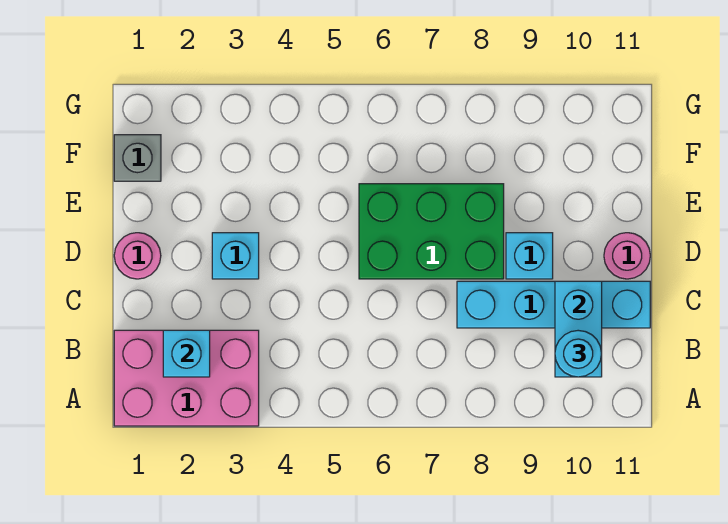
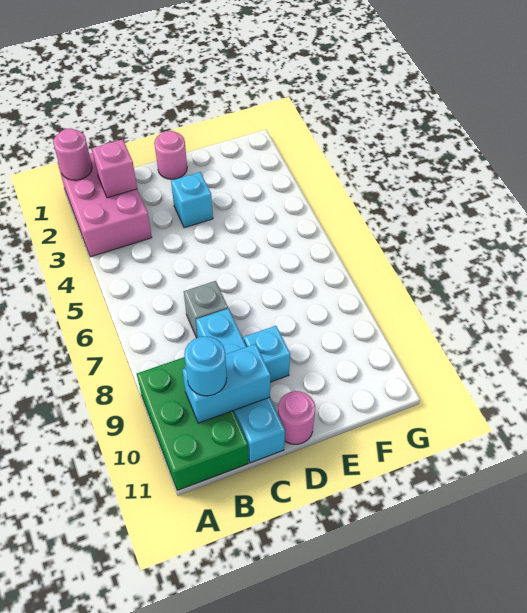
none -> pink 1x1 round brick [53,128,92,180]
cyan 1x1 brick [163,330,210,377] -> pink 1x1 brick [92,139,137,198]
green 2x3 brick [359,184,504,279] -> green 2x3 brick moved to [137,357,248,490]
grey 1x1 brick [114,135,161,181] -> grey 1x1 brick moved to [184,281,228,338]

